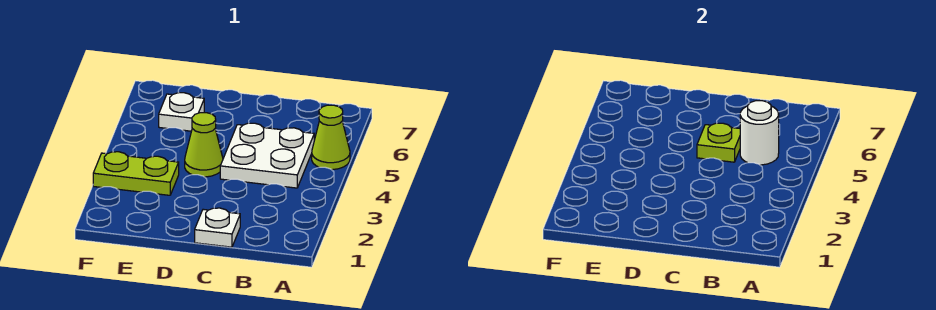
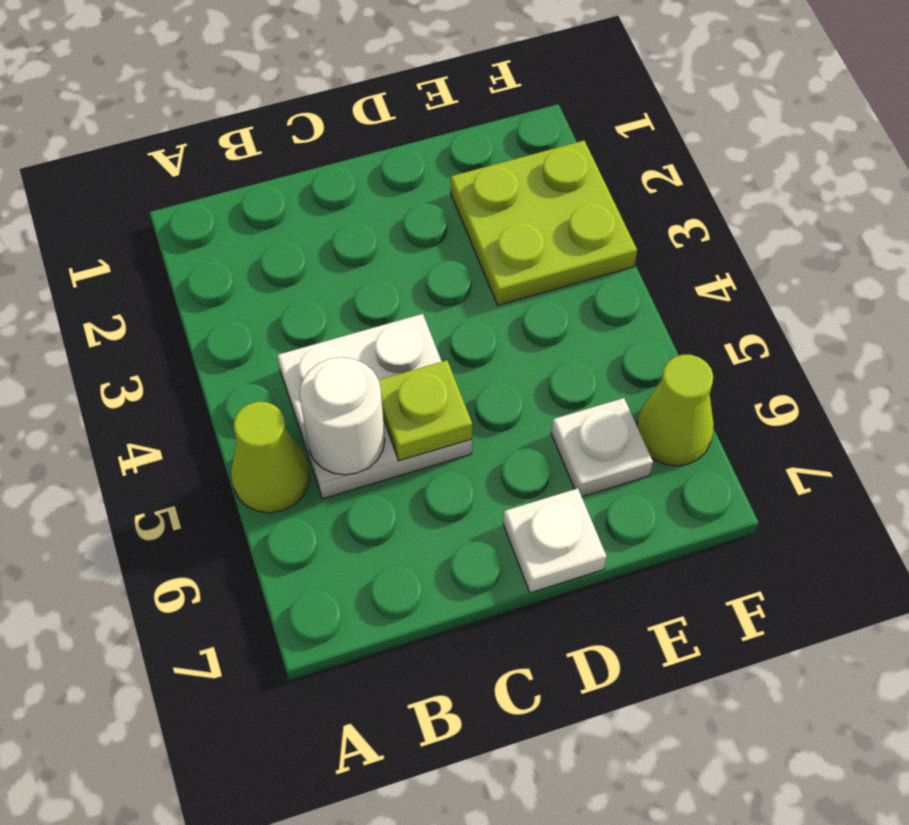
white 1x1 plate [195,208,240,247] -> white 1x1 plate moved to [503,488,607,593]
lime 1x1 cone [185,113,223,177] -> lime 1x1 cone moved to [637,355,714,466]
lime 1x2 plate [93,152,179,195] -> lime 2x2 plate [451,141,637,305]

